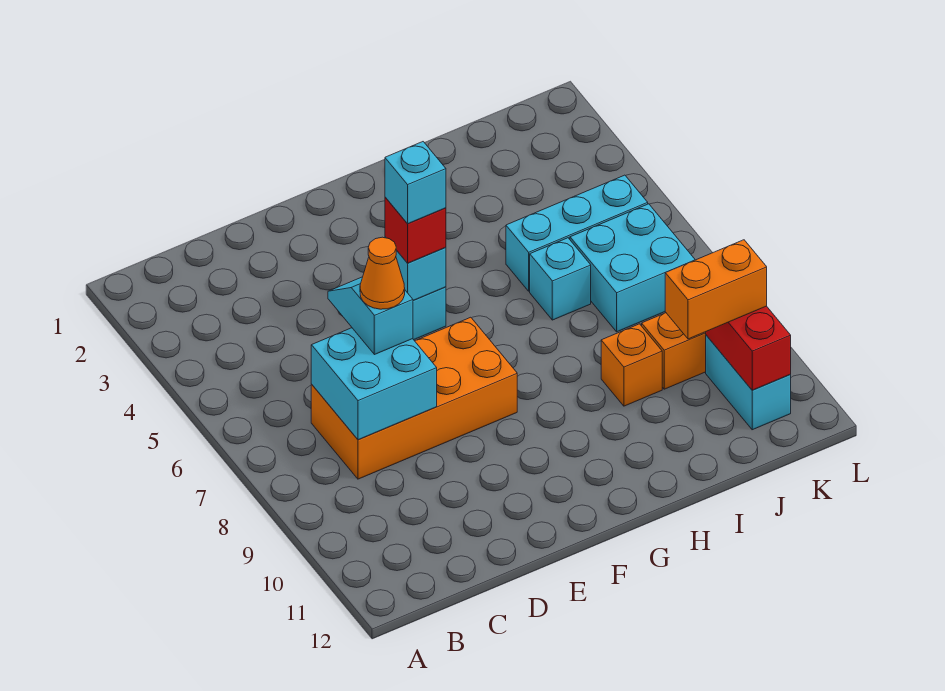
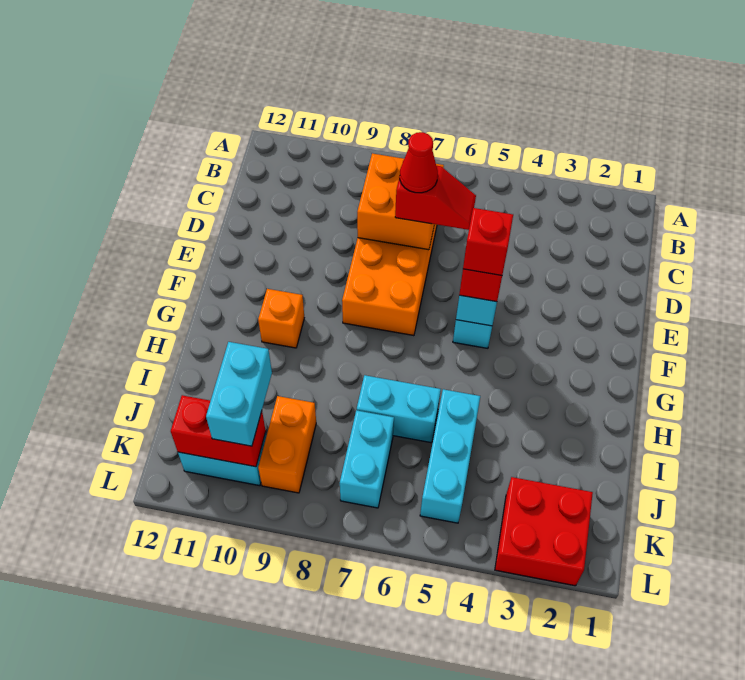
cyan 2x2 brick [311,328,437,440] -> orange 2x2 brick [357,153,444,250]
cyan 1x2 slope [328,277,413,355] -> red 1x2 slope [395,166,476,230]
orange 1x1 cone [360,237,405,309] -> red 1x1 cone [400,132,438,193]
cyan 1x1 brick [385,142,446,224] -> red 1x1 brick [463,208,513,275]
cyan 1x1 brick [530,238,591,320] -> cyan 1x2 brick [357,375,441,443]
orange 1x1 brick [601,324,662,406] -> orange 1x1 brick moved to [258,289,304,348]
cyan 2x2 brick [570,204,695,332] -> cyan 1x2 brick [340,410,394,508]
orange 1x2 brick [665,240,767,339] -> cyan 1x2 brick [206,342,272,446]
none -> red 2x2 brick [495,477,593,586]

